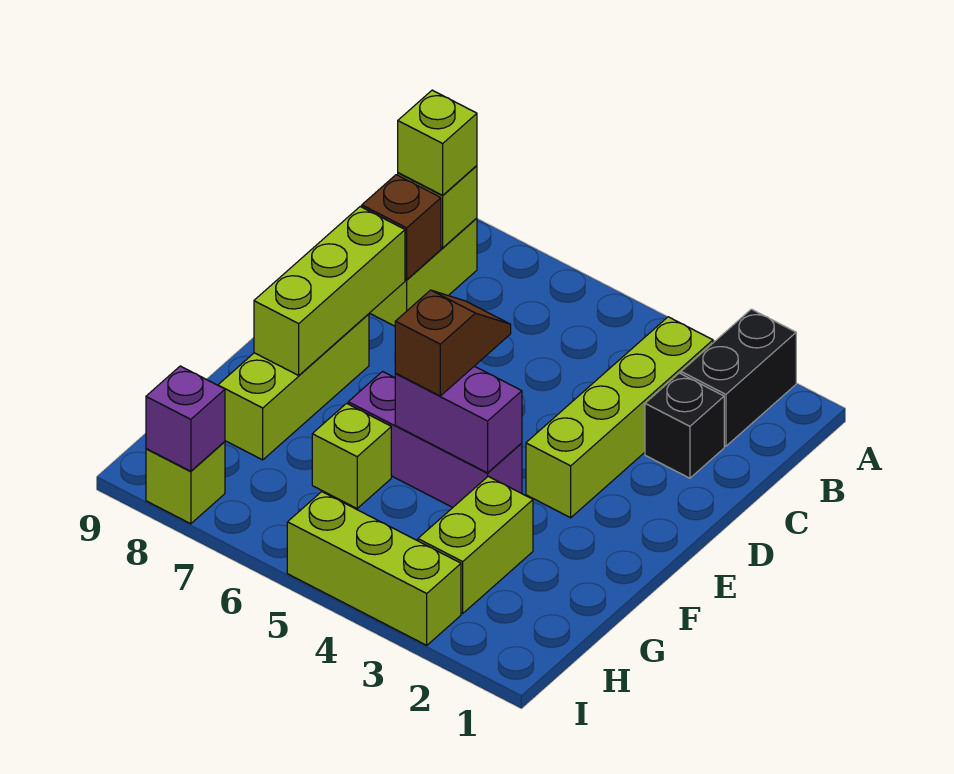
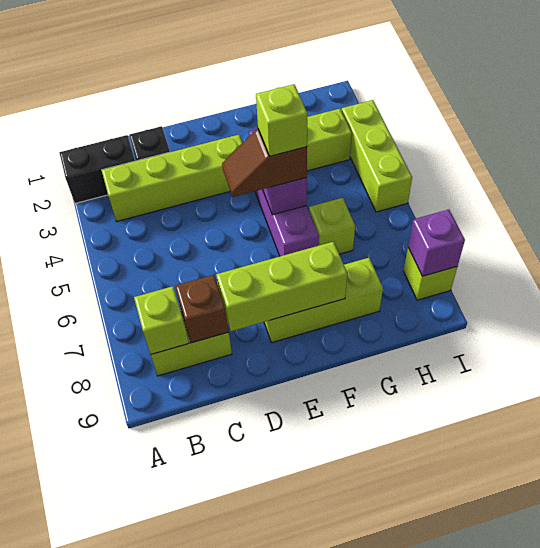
lime 1x1 brick [398,90,477,195] -> lime 1x1 brick moved to [256,84,307,156]

